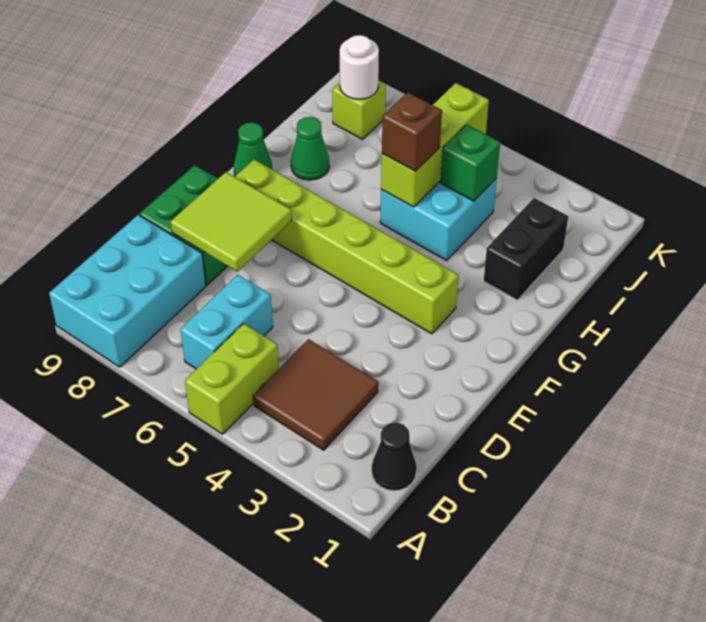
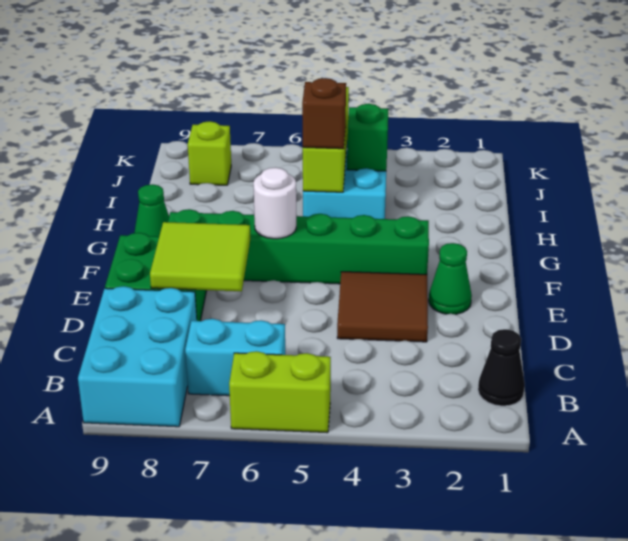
lime 1x2 brick [185,324,279,434] -> lime 1x2 brick turned to [229,351,331,433]
brown 2x2 tile [253,339,378,450] -> brown 2x2 tile moved to [337,272,428,342]
cyan 1x2 brick [180,275,273,369] -> cyan 1x2 brick turned to [185,319,285,396]
lime 1x6 brick [235,160,459,334] -> green 1x6 brick [168,209,429,284]
black 1x2 brick [484,198,568,300] -> none
green 1x1 cone [291,117,329,180] -> green 1x1 cone moved to [429,243,472,314]
white 1x1 round brick [340,35,379,99] -> white 1x1 round brick moved to [253,167,296,239]

